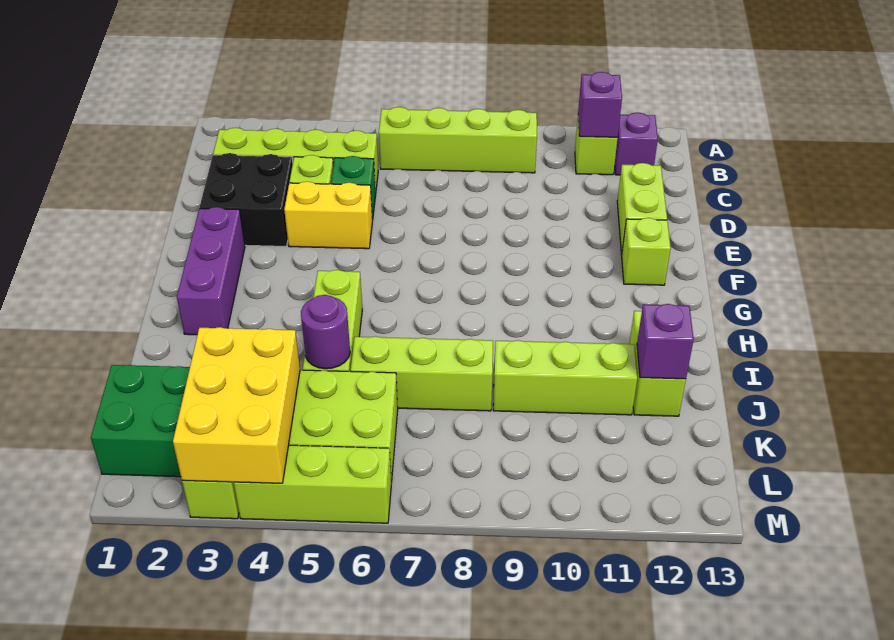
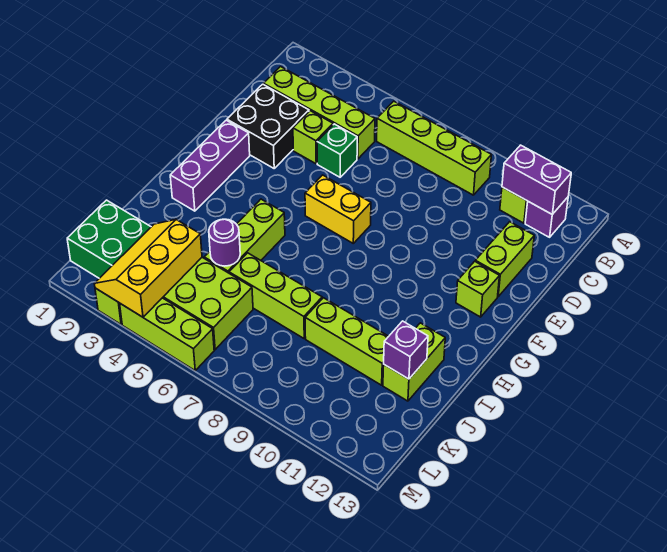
purple 1x1 brick [578,72,622,137] -> purple 1x2 brick [502,145,571,214]
yellow 1x2 brick [284,182,372,249] -> yellow 1x2 brick moved to [305,175,371,243]
yellow 2x3 brick [173,327,300,483] -> yellow 2x3 slope [94,220,202,317]

